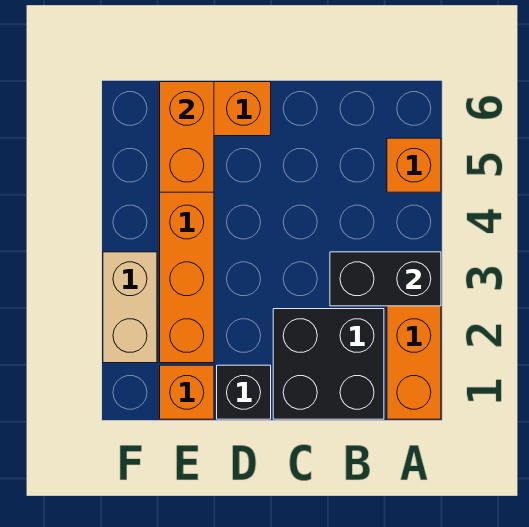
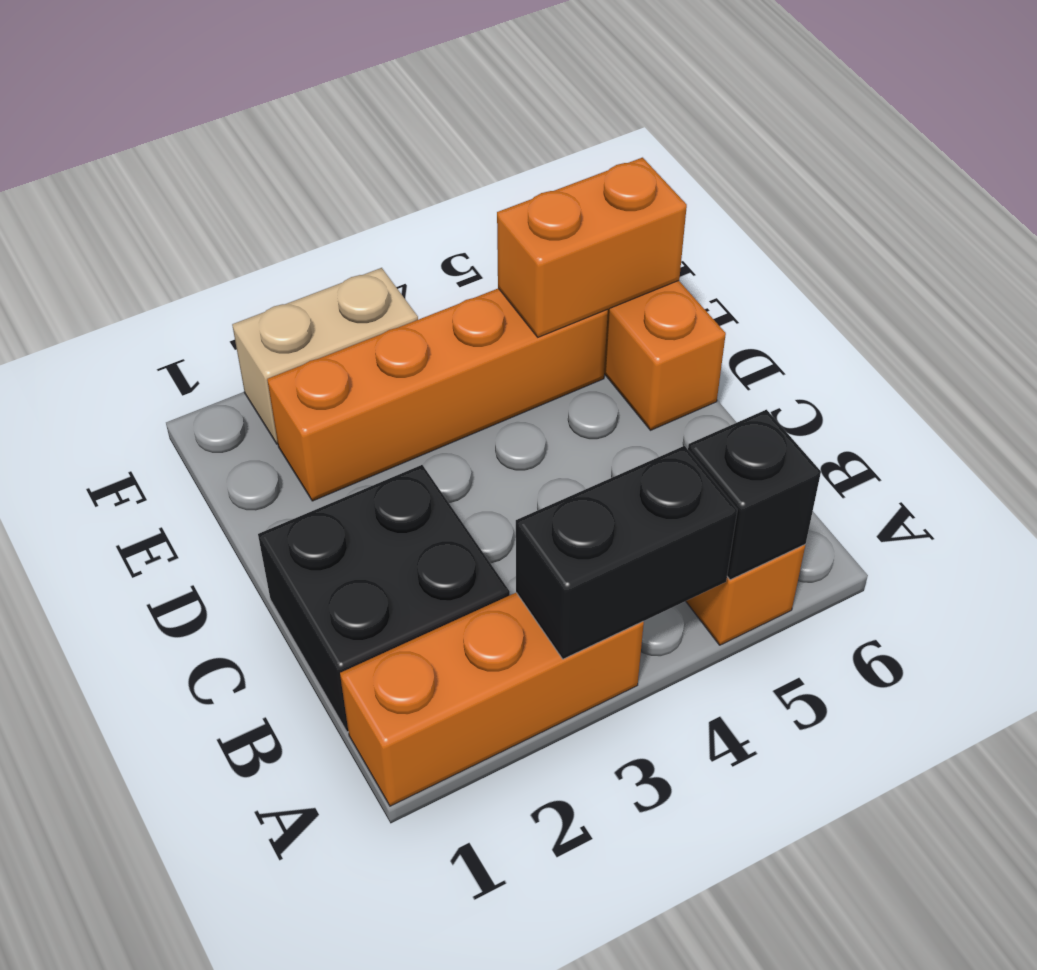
black 1x2 brick [330,252,441,306] -> black 1x2 brick turned to [516,446,737,659]
black 1x1 brick [217,365,271,419] -> black 1x1 brick moved to [688,410,821,580]
orange 1x1 brick [160,365,214,419] -> none

